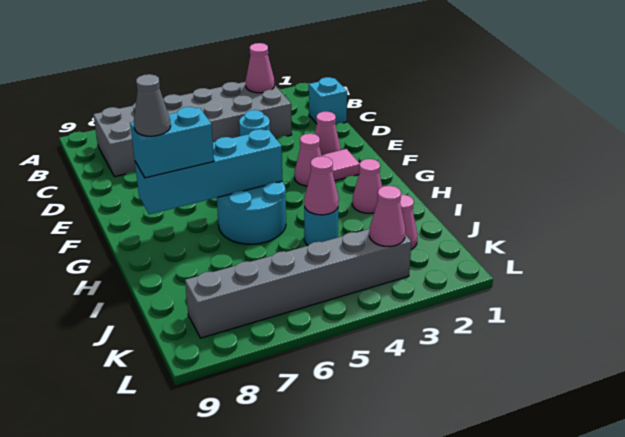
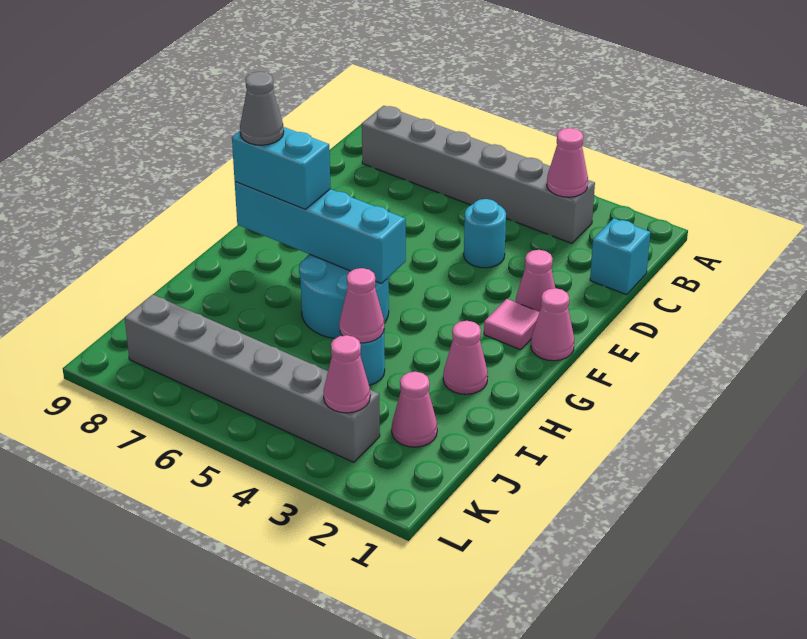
grey 2x6 brick [93,82,292,177] -> grey 1x6 brick [362,106,595,243]
pink 1x1 cone [294,134,322,186] -> pink 1x1 cone moved to [531,288,574,361]

